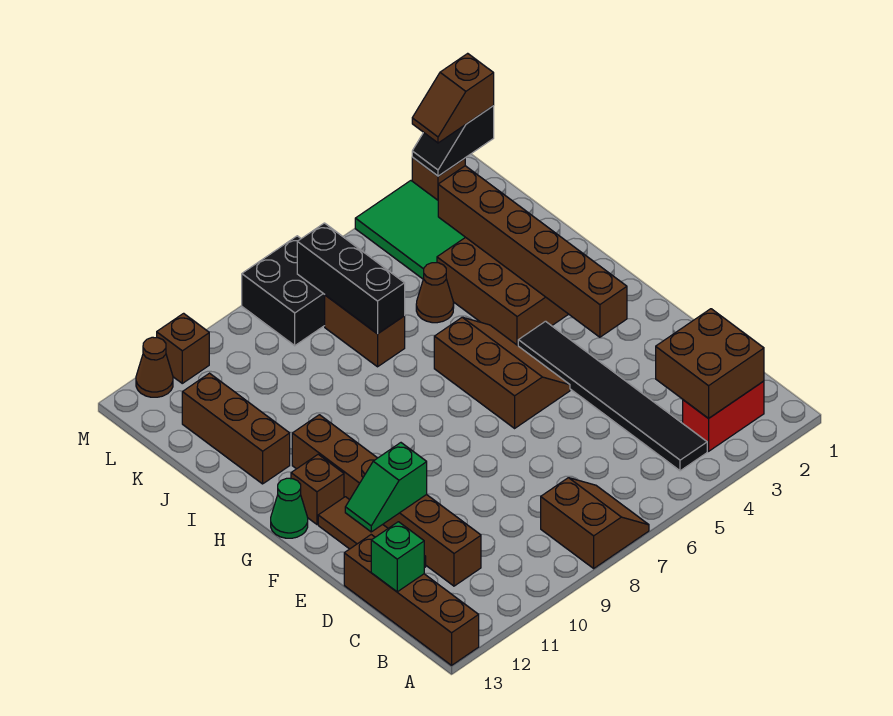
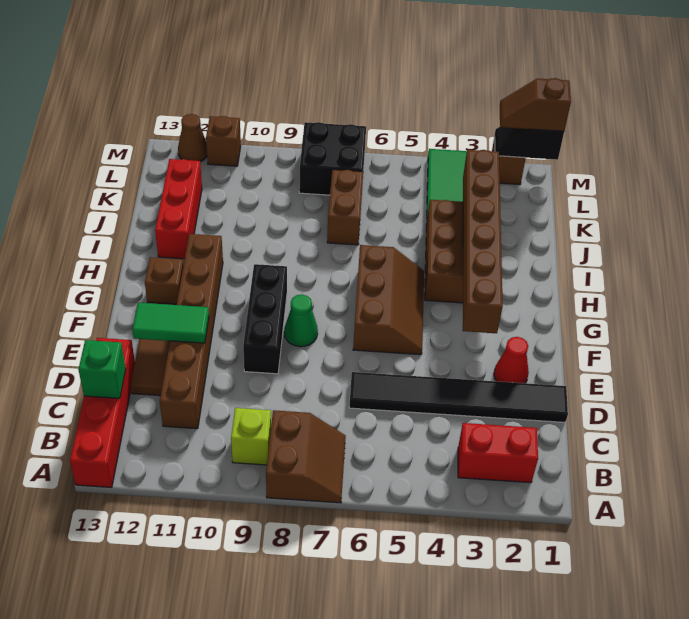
brown 1x4 brick [344,535,479,665] -> red 1x4 brick [70,338,135,487]
brown 2x2 brick [656,309,764,418] -> none
black 1x6 tile [518,321,707,471] -> black 1x6 tile turned to [349,372,568,422]
none -> lime 1x1 brick [231,408,271,465]
none -> red 1x1 cone [494,337,529,383]
green 1x2 slope [345,443,427,532] -> green 1x2 tile [132,303,209,343]
green 1x1 cone [271,478,308,538] -> green 1x1 cone moved to [284,294,318,347]
brown 1x3 brick [182,373,290,484] -> red 1x3 brick [155,159,202,259]
brown 1x1 cone [416,263,454,323] -> none
black 1x3 brick [297,223,405,334] -> black 1x3 brick moved to [243,264,287,374]

